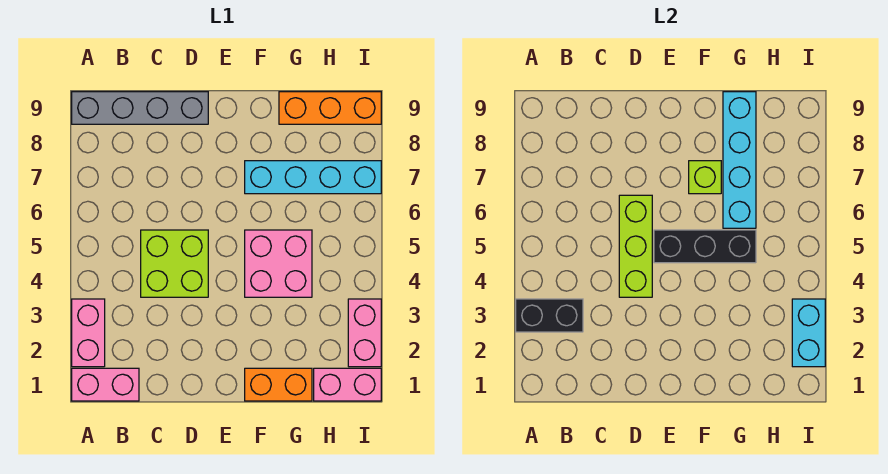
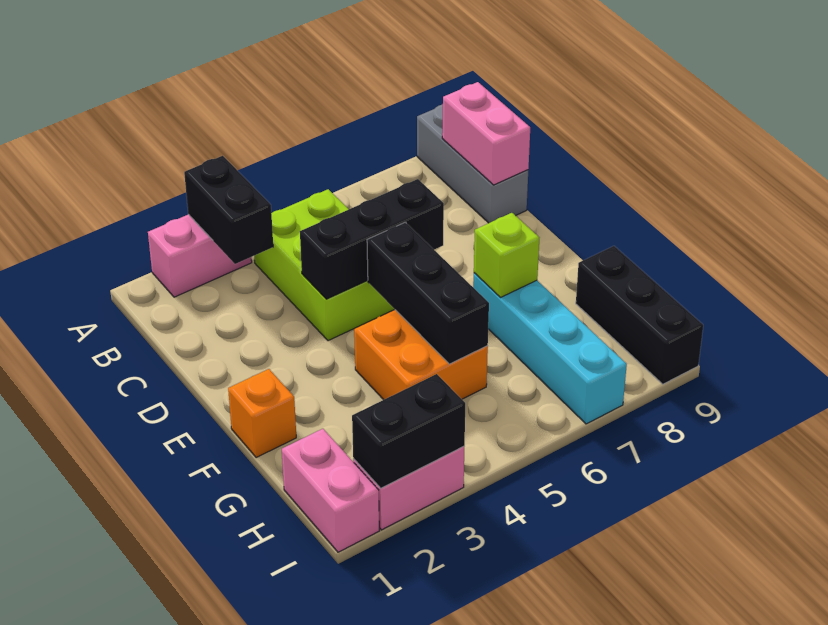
pink 1x2 brick [72,368,139,401] -> pink 1x2 brick moved to [442,82,530,185]
grey 1x4 brick [72,92,208,124] -> grey 1x3 brick [417,104,528,223]
lime 2x2 brick [141,230,208,297] -> lime 2x3 brick [254,189,395,341]
lime 1x3 brick [619,195,652,297] -> black 1x3 brick [300,179,444,299]
orange 1x2 brick [245,368,312,401] -> orange 1x1 brick [228,369,296,458]
pink 2x2 brick [245,230,312,297] -> orange 2x2 brick [354,310,488,400]
cyan 1x4 brick [723,92,756,228] -> none
orange 1x3 brick [279,92,381,124] -> black 1x3 brick [576,246,703,384]
cyan 1x2 brick [792,299,825,367] -> black 1x2 brick [352,374,465,488]

